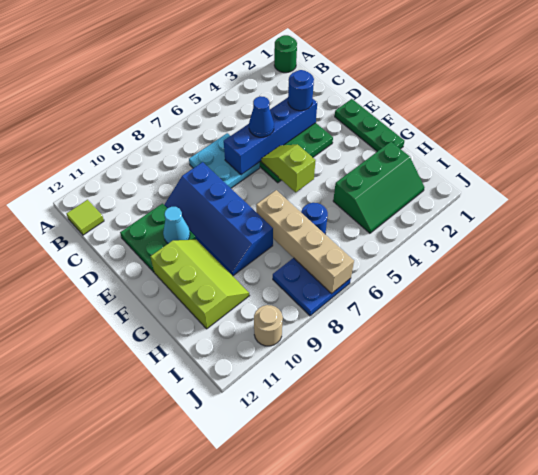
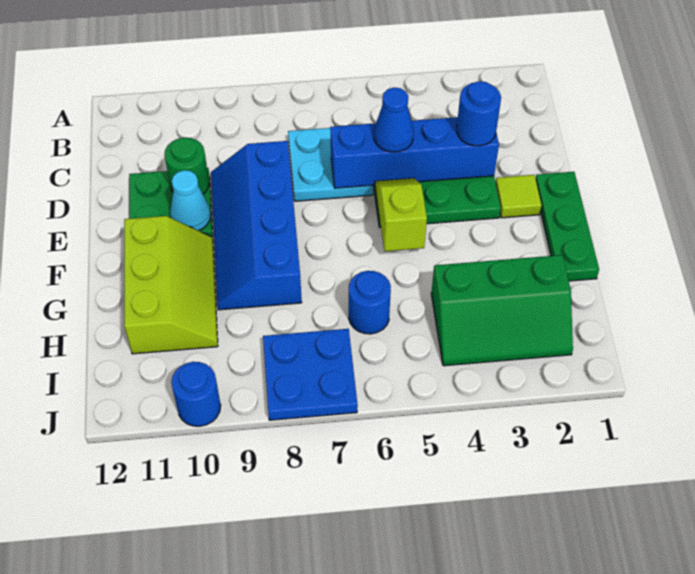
green 1x1 round brick [274,35,297,73] -> green 1x1 round brick moved to [164,138,209,194]
lime 1x1 tile [66,200,104,235] -> lime 1x1 tile moved to [496,175,541,218]
tan 1x4 brick [256,190,354,294] -> none
tan 1x1 round brick [254,305,283,346] -> blue 1x1 round brick [171,362,221,426]

